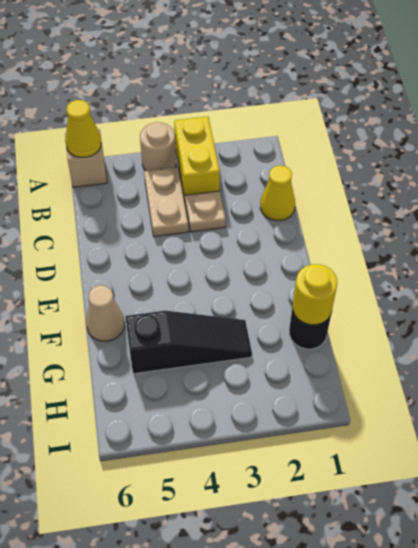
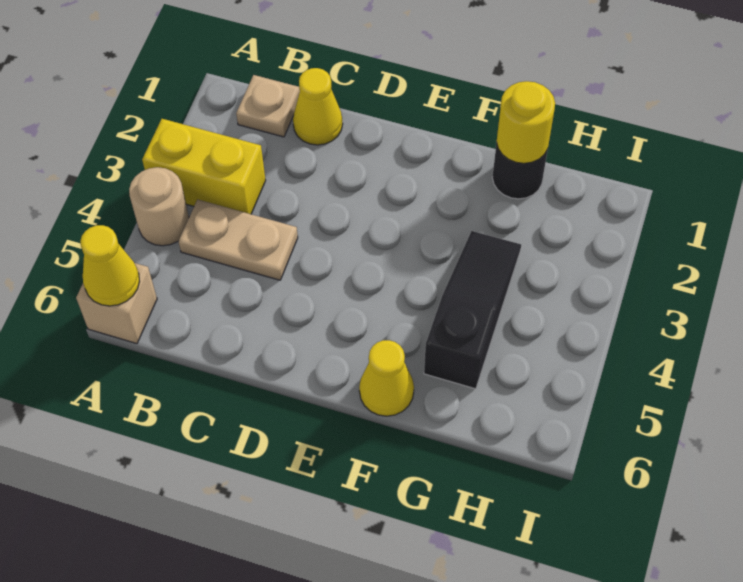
tan 1x1 plate [185,191,225,232] -> tan 1x1 plate moved to [236,75,300,137]
tan 1x1 cone [86,285,125,341] -> yellow 1x1 cone [359,340,414,416]

